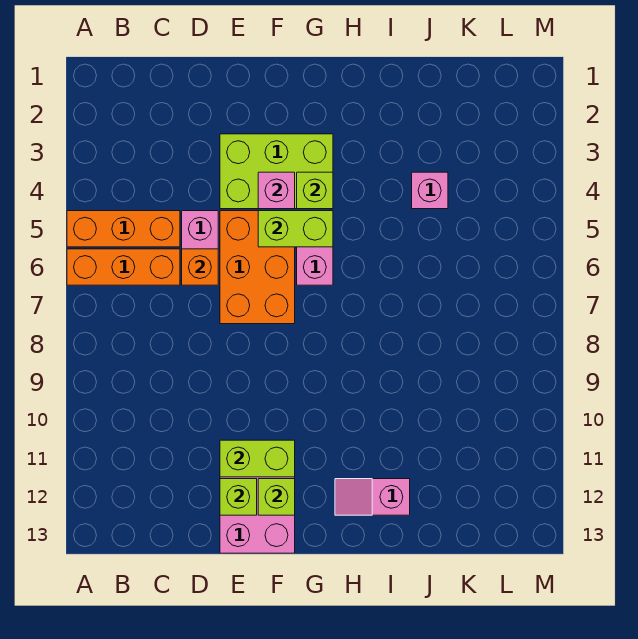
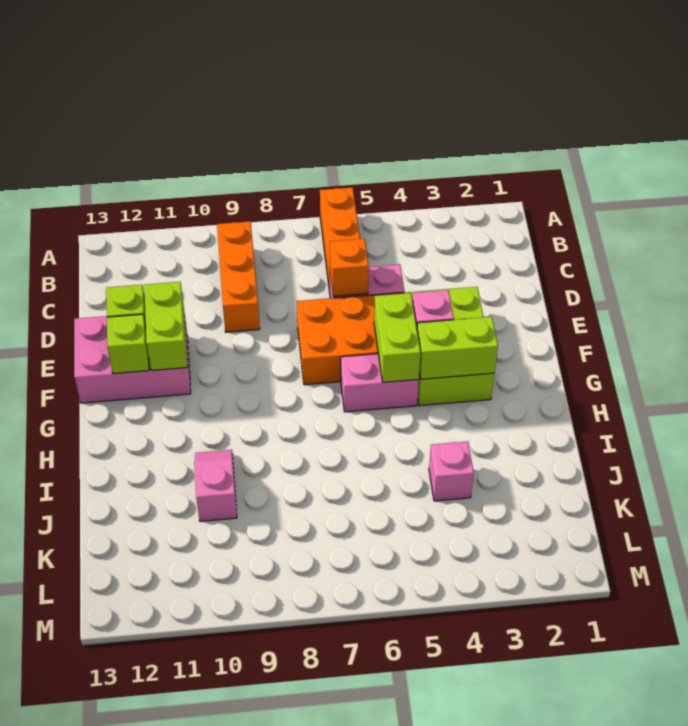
orange 1x3 brick [67,211,180,247] -> orange 1x3 brick moved to [217,221,260,332]
lime 1x1 brick [297,172,333,209] -> lime 1x2 brick [417,317,498,379]
pink 1x2 slope [335,479,410,515] -> pink 1x2 slope moved to [194,450,237,521]

